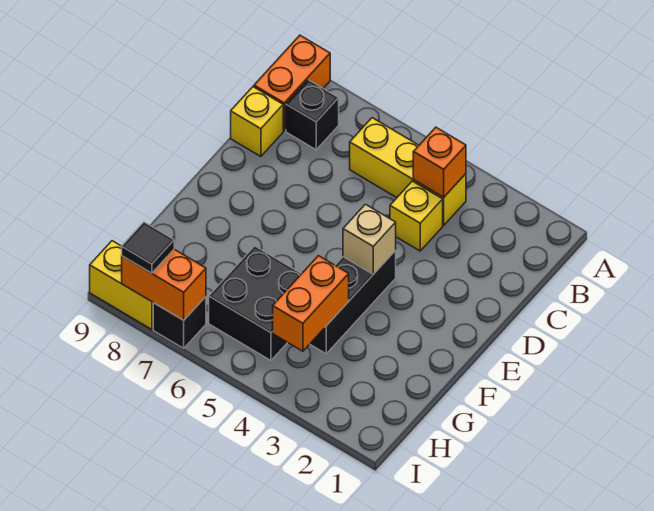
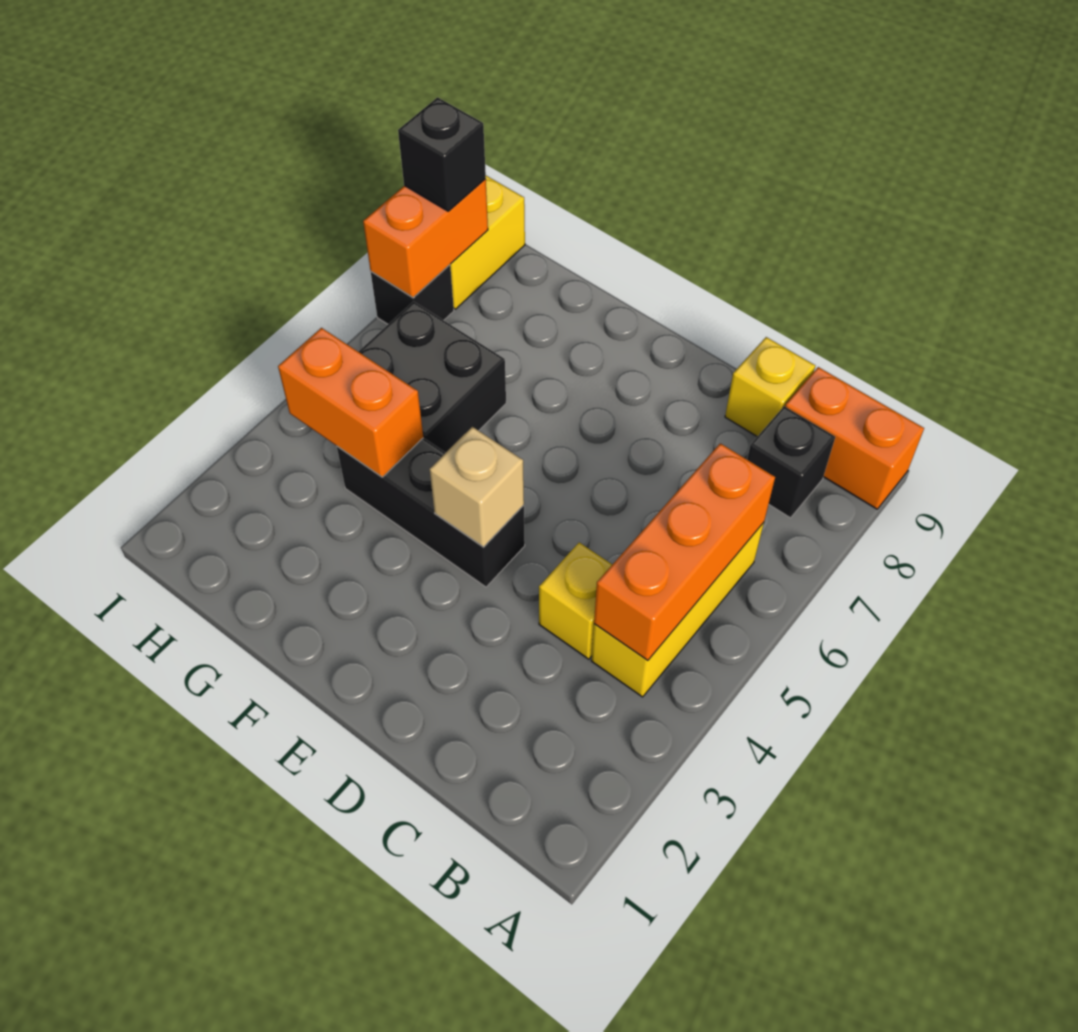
orange 1x1 brick [413,127,466,197] -> orange 1x3 brick [594,443,775,661]
black 1x1 tile [122,222,174,273] -> black 1x1 brick [398,97,486,211]

